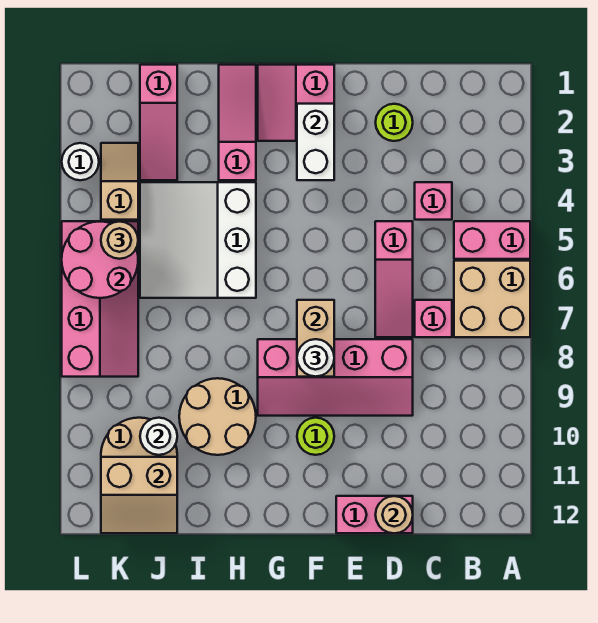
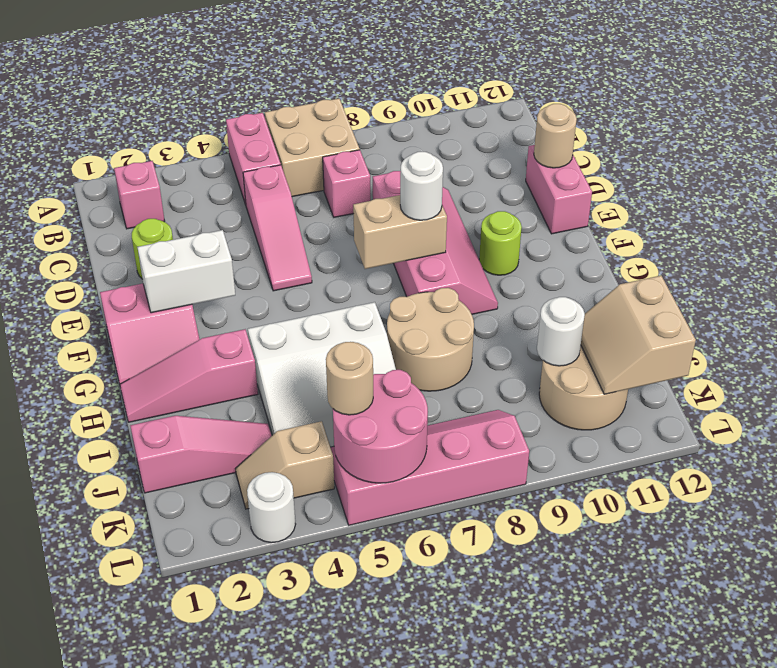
pink 1x1 brick [415,182,452,220] -> pink 1x1 brick moved to [114,161,165,229]
pink 1x3 slope [375,221,413,337] -> pink 1x3 slope turned to [243,165,312,291]
tan 2x2 round brick [179,378,256,455] -> tan 2x2 round brick moved to [387,288,474,391]
tan 2x2 slope [101,457,177,533] -> tan 2x2 slope turned to [581,276,696,394]

